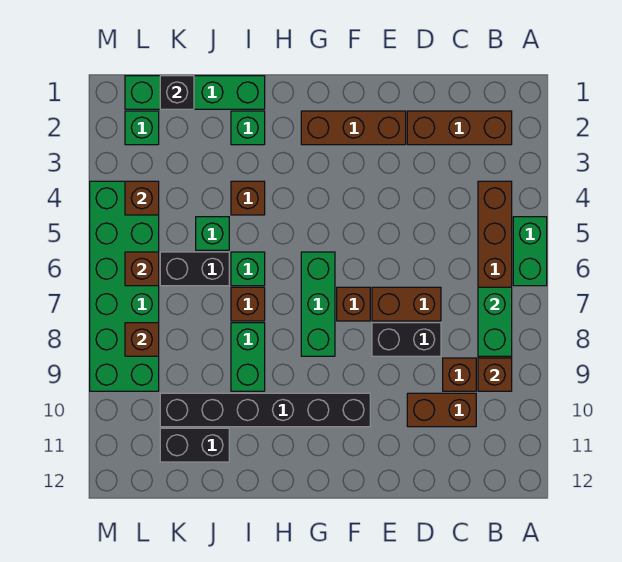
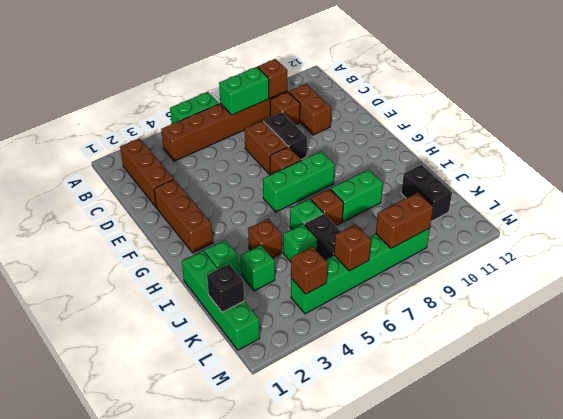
black 1x6 brick [160,393,370,427] -> none
green 1x1 brick [125,111,159,145] -> green 1x1 brick moved to [240,245,275,291]
green 2x6 brick [90,181,159,391] -> green 1x6 brick [291,228,430,314]
brown 1x1 brick [125,323,159,356] -> brown 1x2 brick [376,192,433,248]

